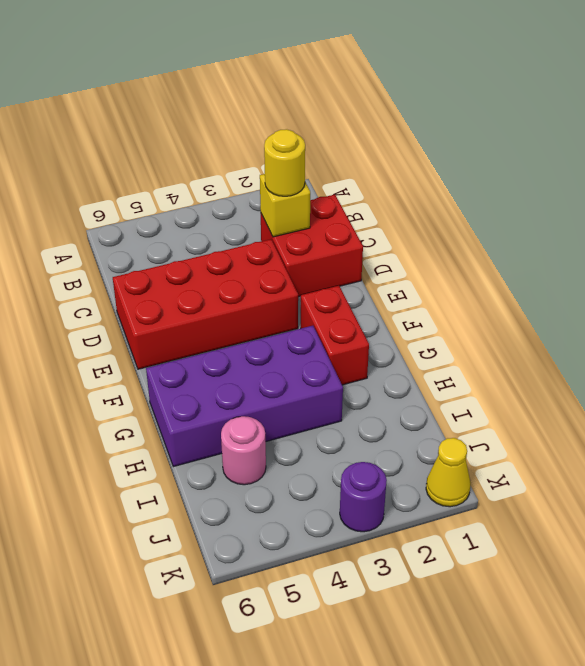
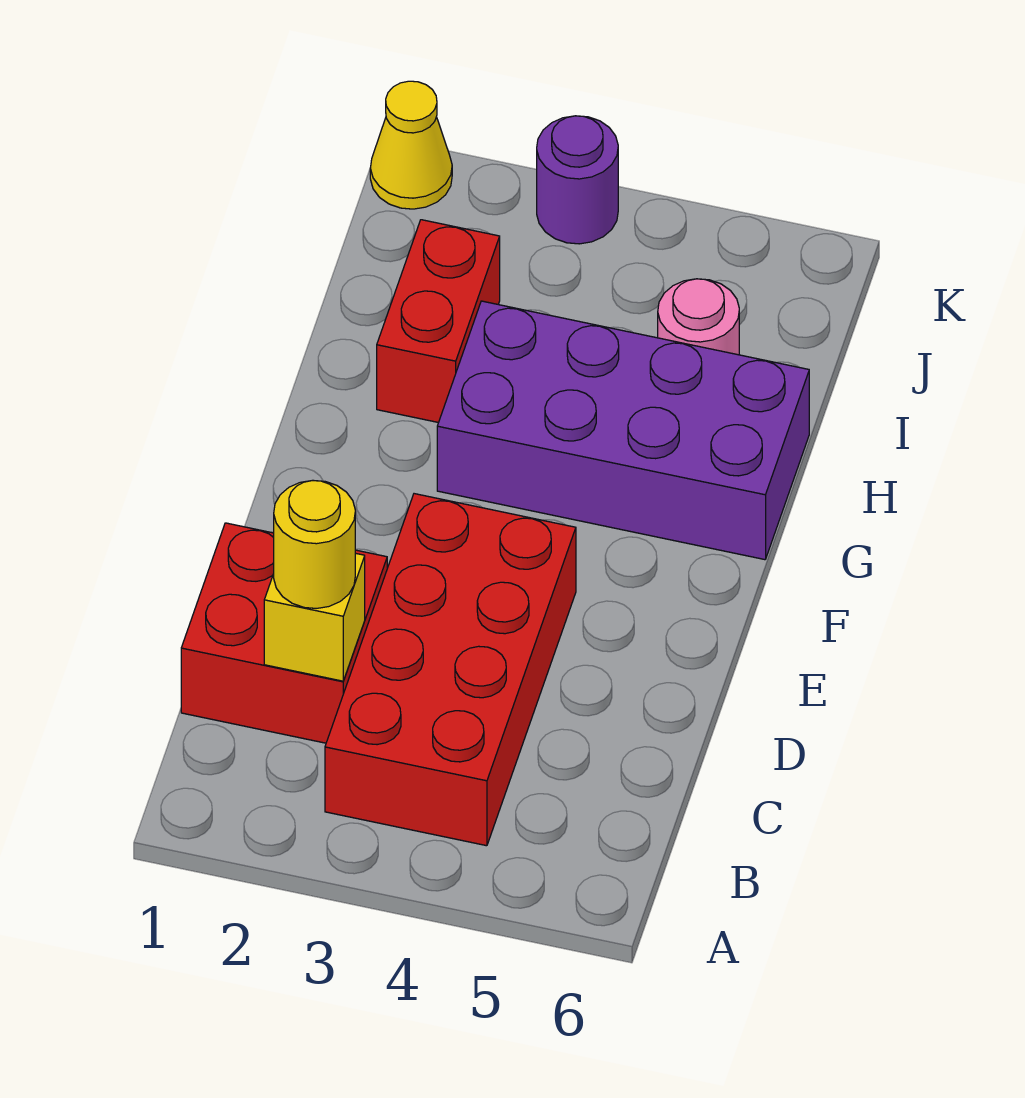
red 2x4 brick [113,239,298,369] -> red 2x4 brick turned to [325,494,576,846]
red 1x2 brick [301,286,369,385] -> red 1x2 brick moved to [377,220,500,422]

